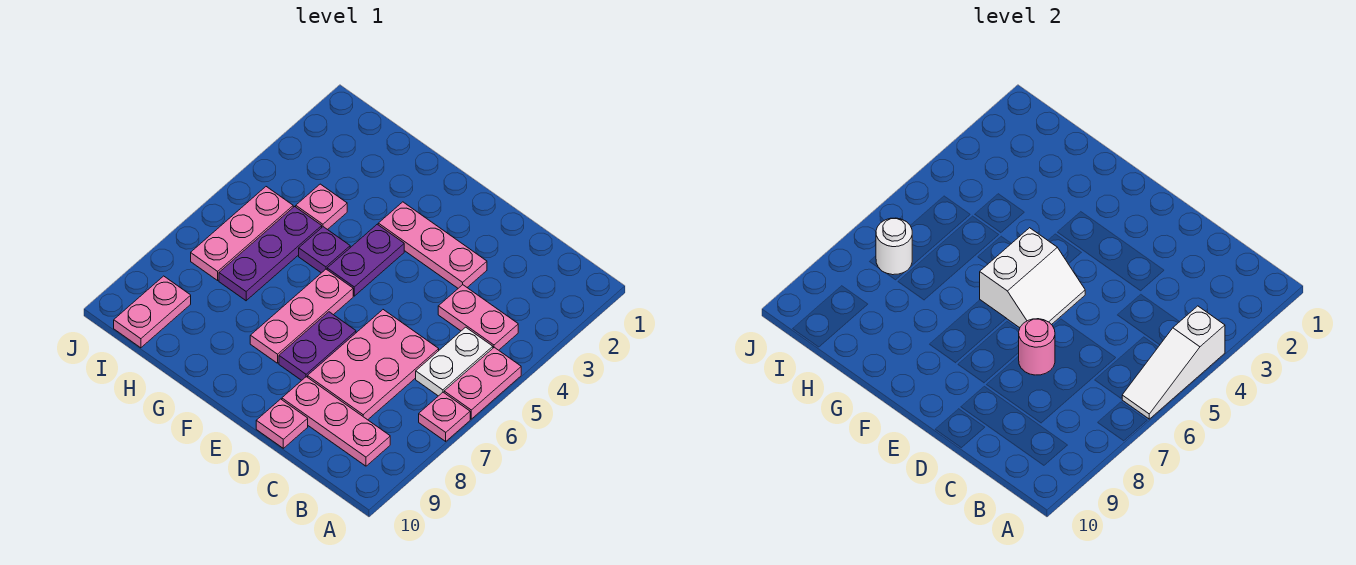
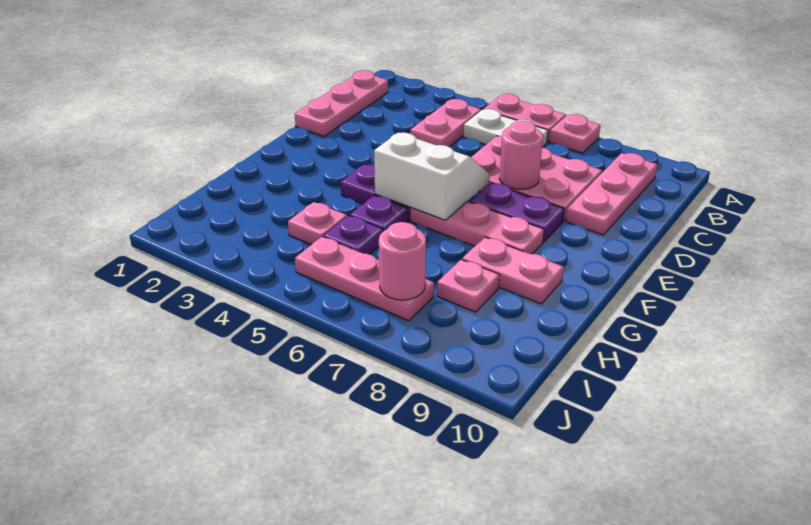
white 1x3 slope [1122,306,1225,419] -> none
pink 1x3 plate [378,202,487,288] -> pink 1x3 plate moved to [295,70,388,136]
pink 1x1 plate [256,399,308,448] -> pink 1x1 plate moved to [437,260,499,312]
purple 1x3 plate [219,207,322,301] -> purple 1x1 plate [323,216,383,254]
white 1x1 round brick [876,218,912,275] -> pink 1x1 round brick [379,222,426,300]
pink 1x2 plate [114,276,191,348] -> pink 1x2 plate moved to [462,237,564,304]

